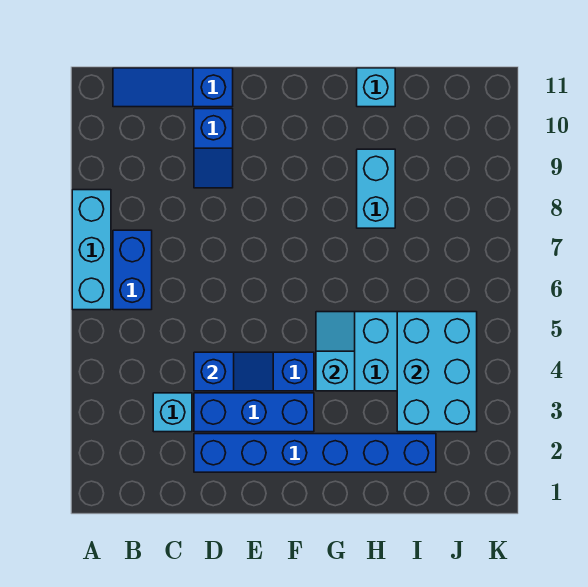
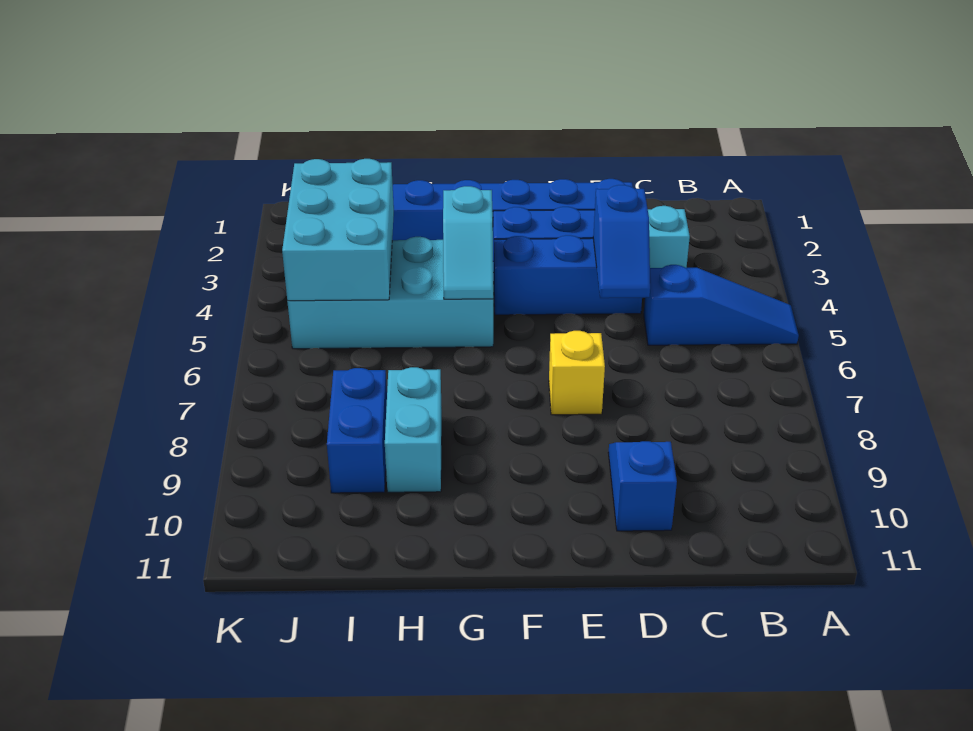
cyan 1x3 brick [72,190,111,310] -> none
blue 1x2 brick [113,230,152,310] -> blue 1x2 brick moved to [327,368,387,493]
blue 1x3 slope [113,68,233,107] -> blue 1x3 slope moved to [644,265,799,345]
blue 1x2 slope [194,352,273,391] -> blue 1x2 slope turned to [593,185,650,298]
none -> yellow 1x1 brick [549,331,605,415]
cyan 1x1 brick [357,68,395,107] -> none

